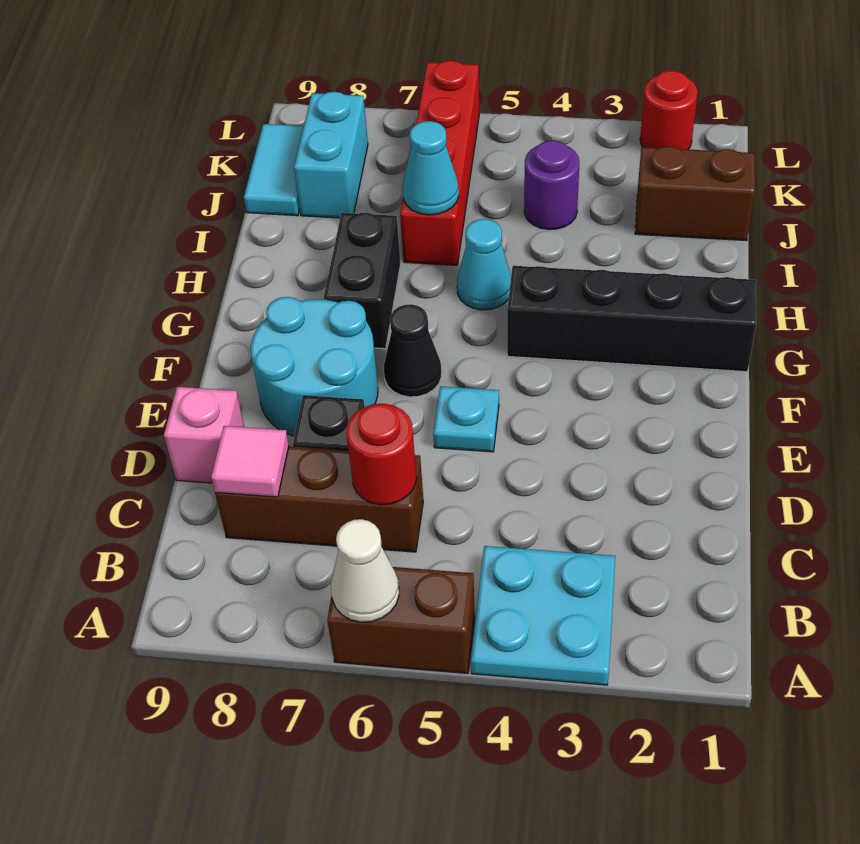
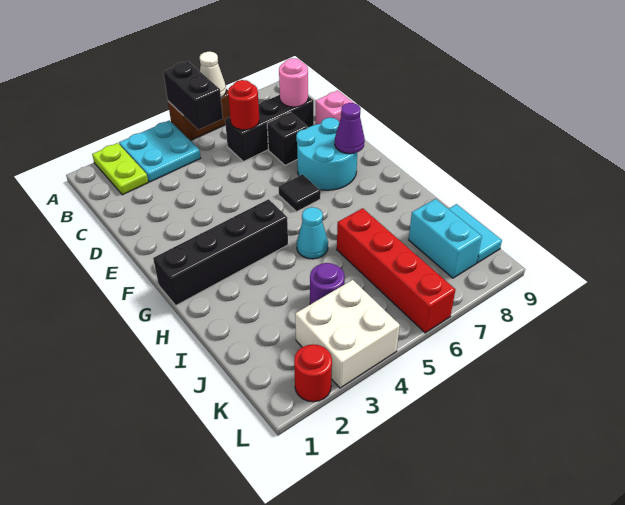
none -> lime 1x2 plate [92,143,148,195]
brown 1x3 brick [215,446,423,552] -> black 1x3 brick [225,95,314,161]
pink 1x1 tile [211,426,289,497] -> pink 1x1 round brick [279,58,308,107]
cyan 1x1 plate [433,386,499,452] -> none
black 1x1 cone [384,304,442,397] -> black 1x1 tile [279,174,321,212]
none -> purple 1x1 cone [335,103,365,154]
black 1x2 brick [324,213,401,349] -> black 1x2 brick moved to [163,61,223,130]
cyan 1x1 cone [403,121,459,215] -> none
brown 1x2 brick [635,146,755,241] -> none
none -> white 2x2 brick [295,280,400,388]

